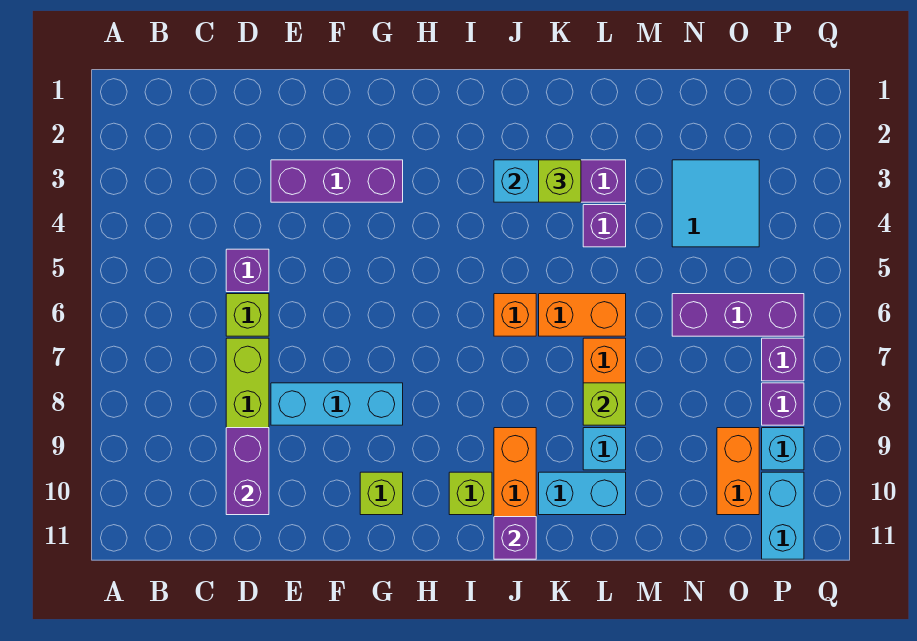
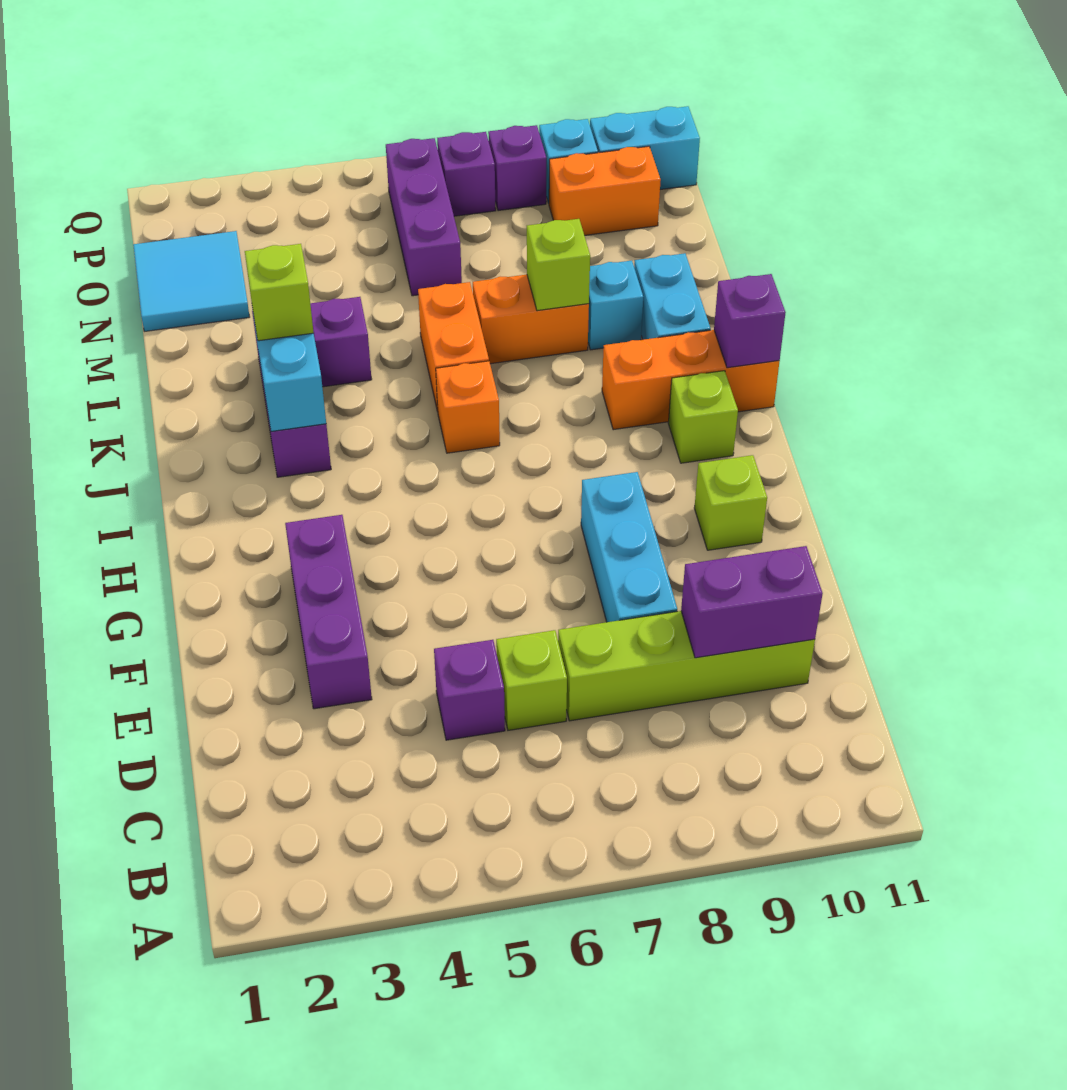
cyan 2x2 tile [672,160,759,247] -> cyan 2x2 tile moved to [133,231,250,331]

